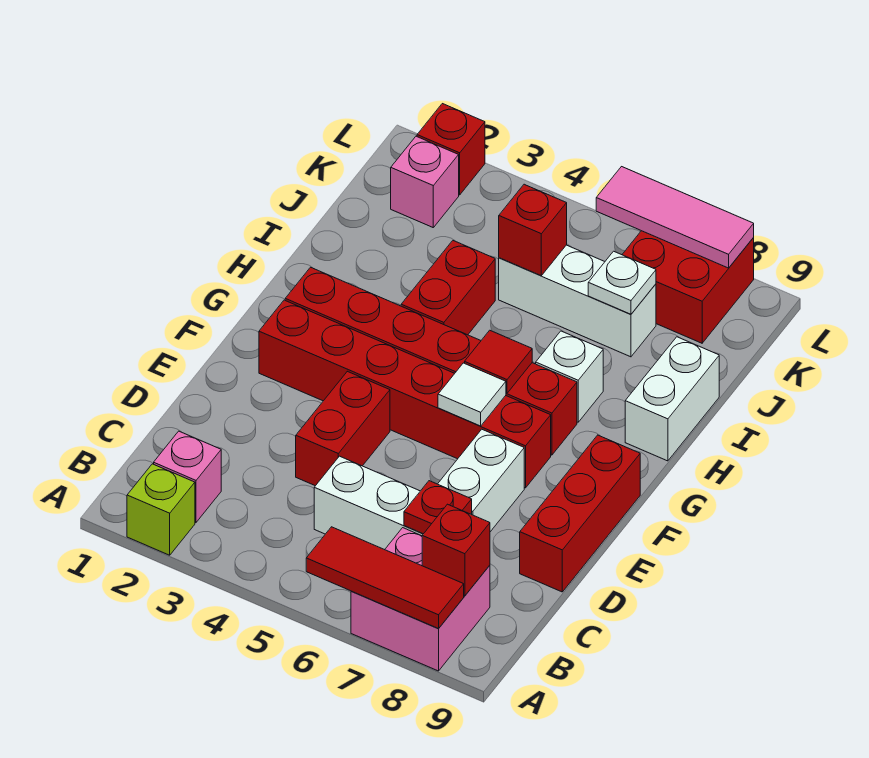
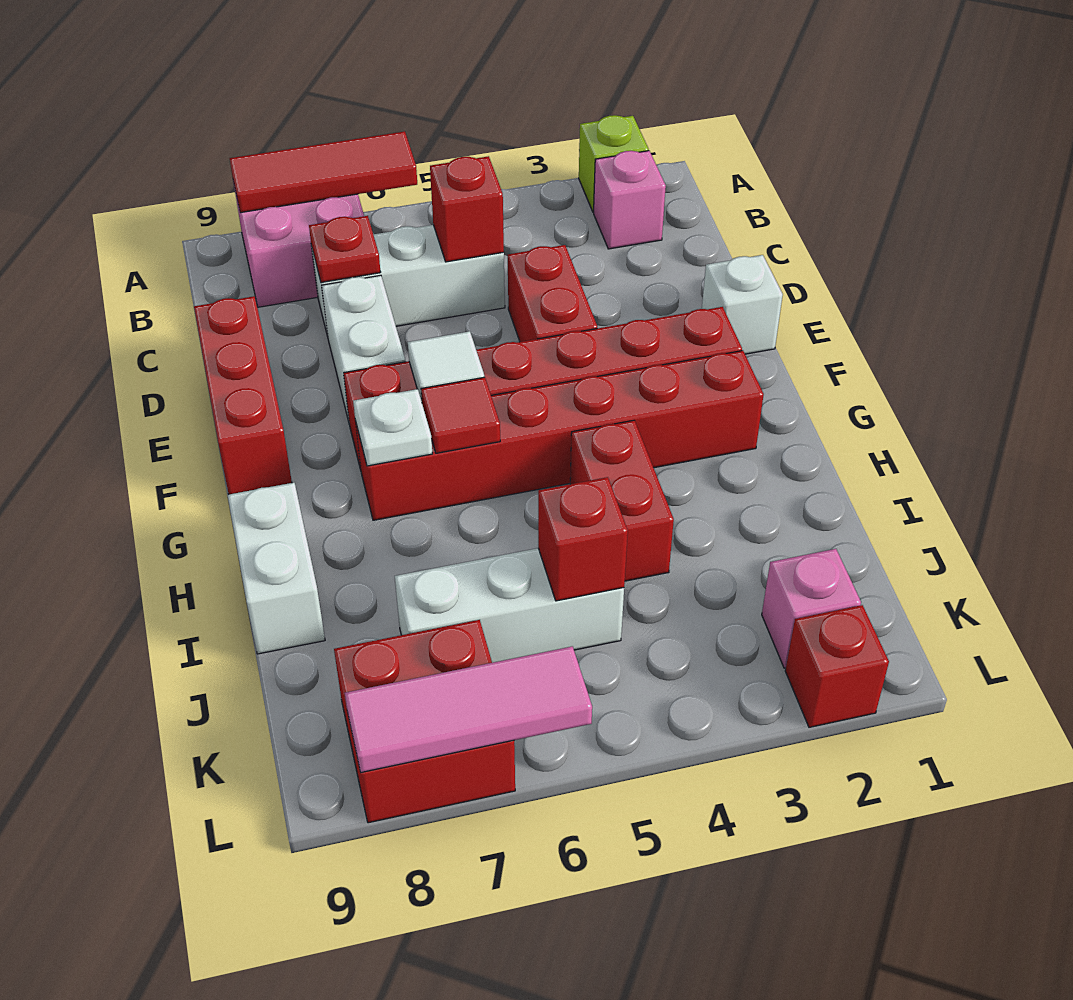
red 1x1 brick [422,504,490,596] -> red 1x1 brick moved to [430,156,504,262]
white 1x1 brick [536,331,603,422] -> white 1x1 brick moved to [702,255,783,354]
white 1x1 plate [588,251,656,314] -> white 1x1 plate moved to [353,389,432,466]

